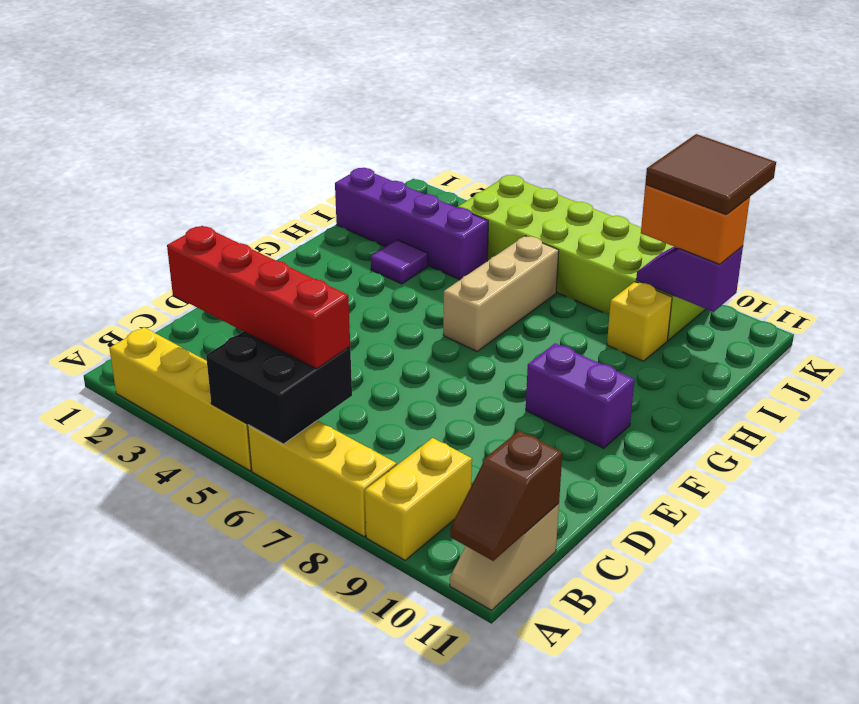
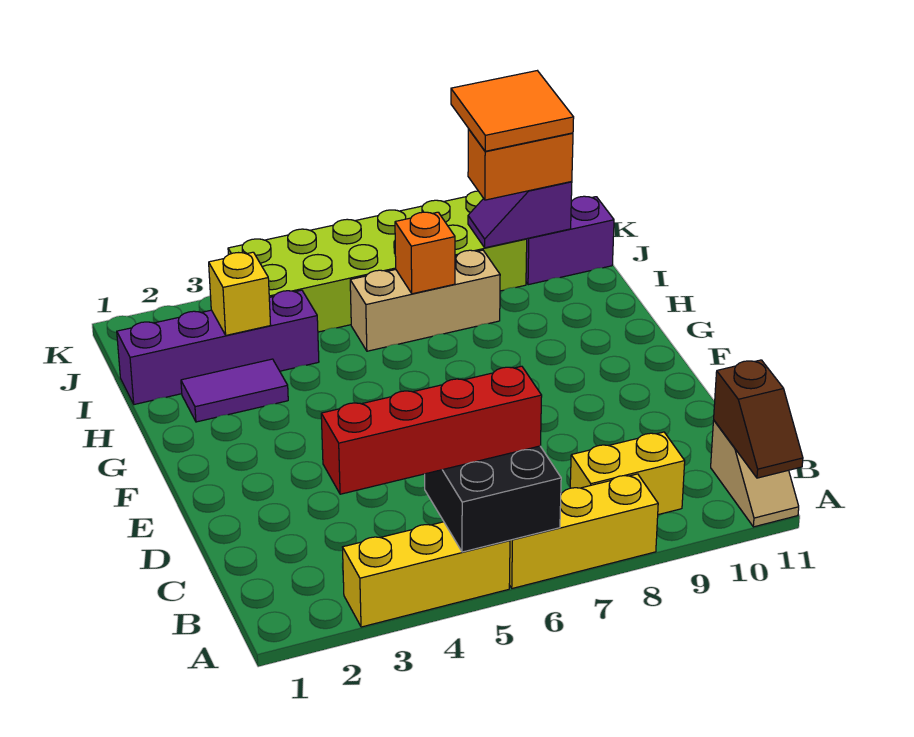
yellow 1x4 brick [109,327,252,471] -> yellow 1x3 brick [342,522,510,627]
yellow 1x2 brick [365,438,472,560] -> yellow 1x2 brick turned to [570,432,685,515]
purple 1x2 brick [526,343,634,448] -> purple 1x2 brick moved to [526,196,614,285]
tan 1x3 brick [443,236,559,351] -> tan 1x3 brick turned to [350,250,500,351]
purple 1x1 tile [371,240,428,284] -> purple 1x2 tile [181,359,288,422]
none -> orange 1x1 brick [395,212,455,294]
yellow 1x1 brick [607,282,672,361] -> yellow 1x1 brick moved to [209,252,271,335]
brown 2x2 tile [645,134,776,214] -> orange 2x2 tile [451,71,574,151]

